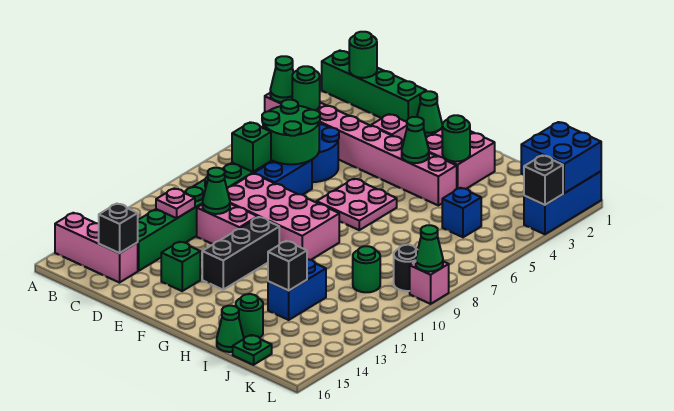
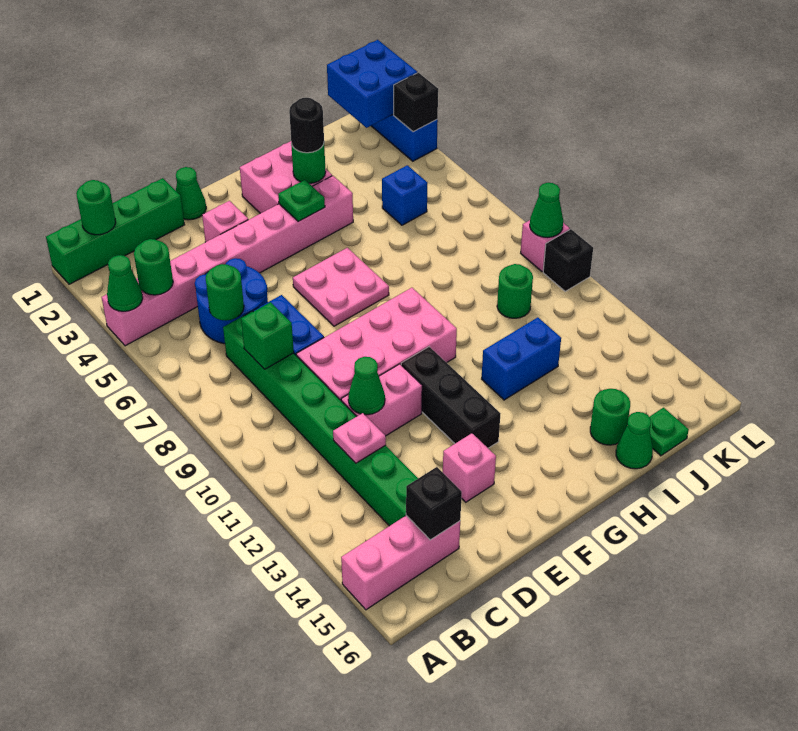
green 2x2 round brick [262,100,320,164] -> green 1x1 round brick [206,264,244,320]
green 1x1 brick [161,242,200,291] -> pink 1x1 brick [443,433,496,502]
green 1x1 cone [402,117,429,163] -> green 1x1 plate [278,180,325,221]
blue 1x2 brick [268,259,326,320] -> blue 1x2 brick turned to [482,317,561,400]
black 1x1 brick [268,241,307,291] -> black 1x1 brick moved to [543,229,593,291]
black 1x1 round brick [394,245,418,291] -> black 1x1 round brick moved to [289,98,324,153]

